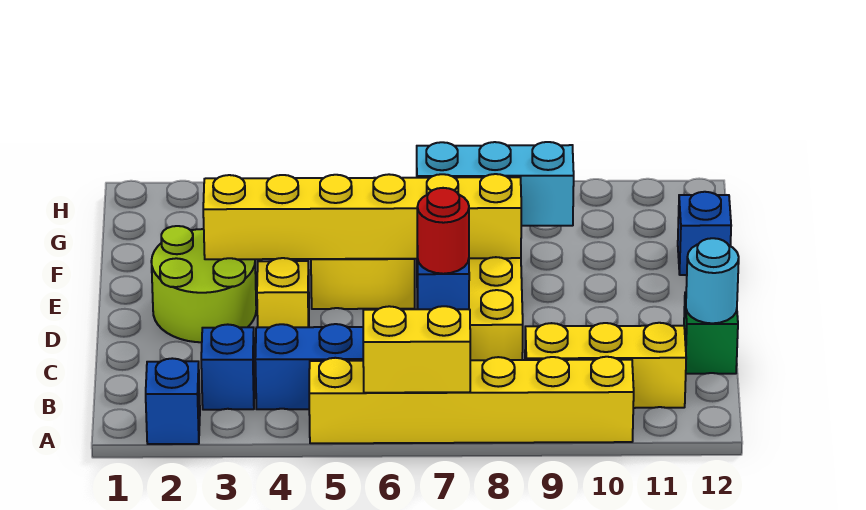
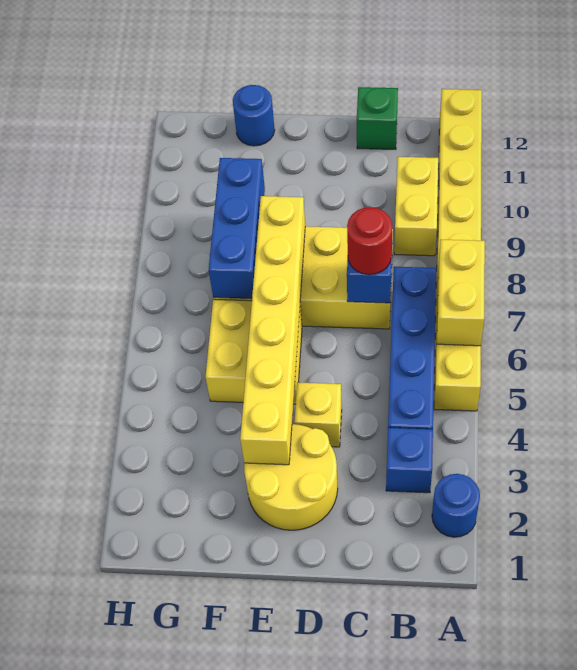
blue 1x1 brick [146,358,200,444] -> blue 1x1 round brick [432,474,480,537]
yellow 1x6 brick [309,357,634,443] -> yellow 1x8 brick [434,89,482,411]
yellow 1x3 brick [525,323,686,408] -> yellow 1x2 brick [394,157,438,256]
cyan 1x1 round brick [686,238,739,323] -> none
lime 2x2 round brick [151,226,256,342] -> yellow 2x2 round brick [244,424,338,530]
cyan 1x3 brick [417,142,574,226] -> blue 1x3 brick [209,158,265,299]
blue 1x1 brick [678,192,731,275] -> blue 1x1 round brick [233,85,275,146]

